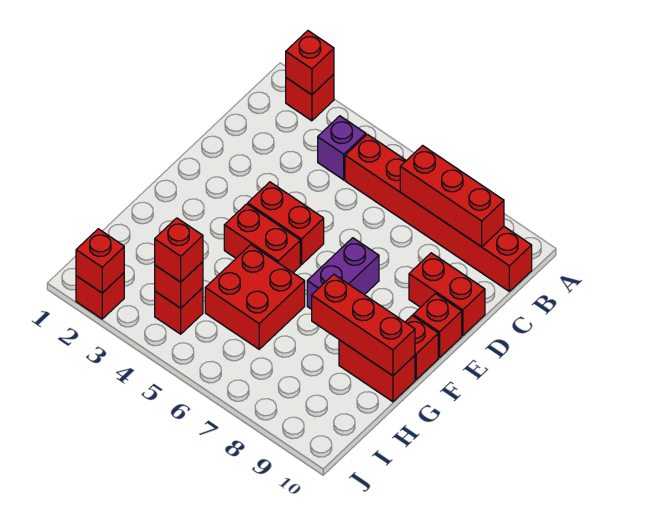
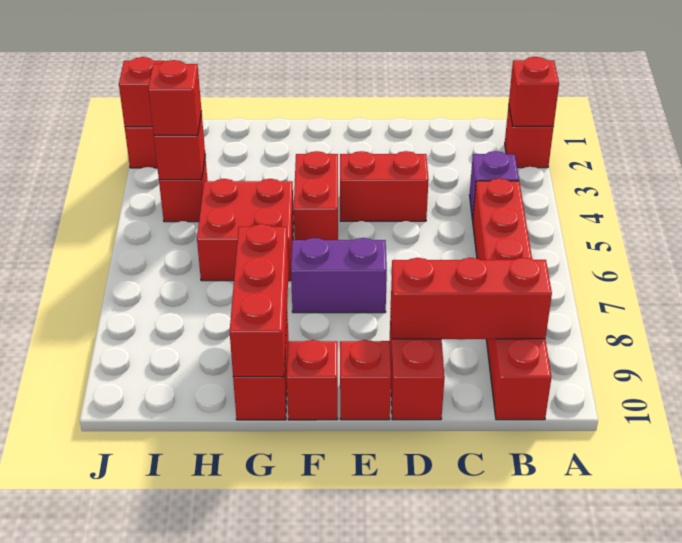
red 1x3 brick [400,146,504,247] -> red 1x3 brick turned to [391,258,552,339]
red 1x2 brick [248,182,324,265] -> red 1x2 brick turned to [340,151,429,221]

